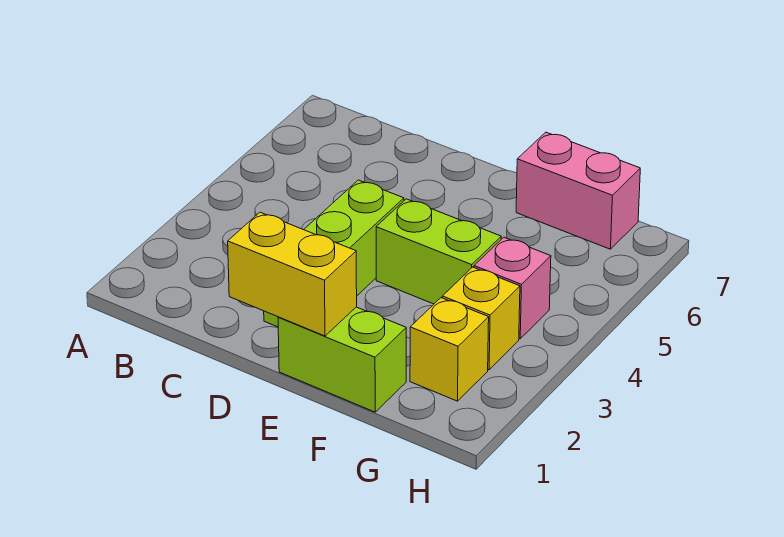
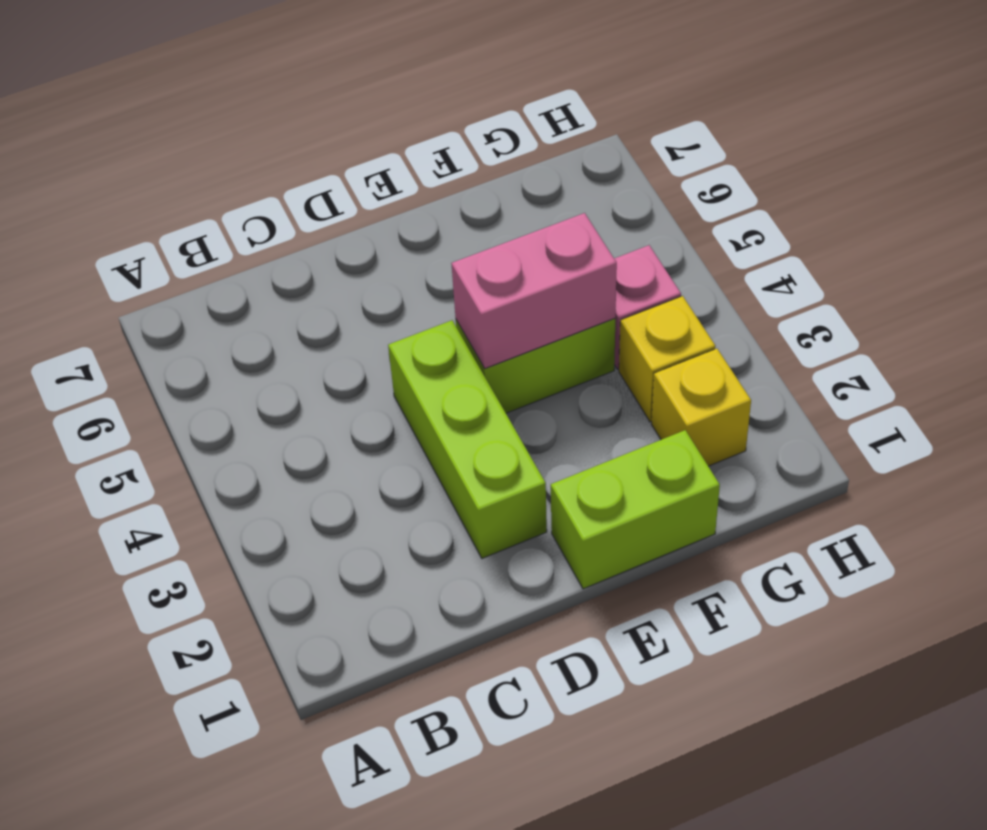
yellow 1x2 brick [228,212,357,336] -> none
pink 1x2 brick [516,132,640,249] -> pink 1x2 brick moved to [451,213,617,369]

